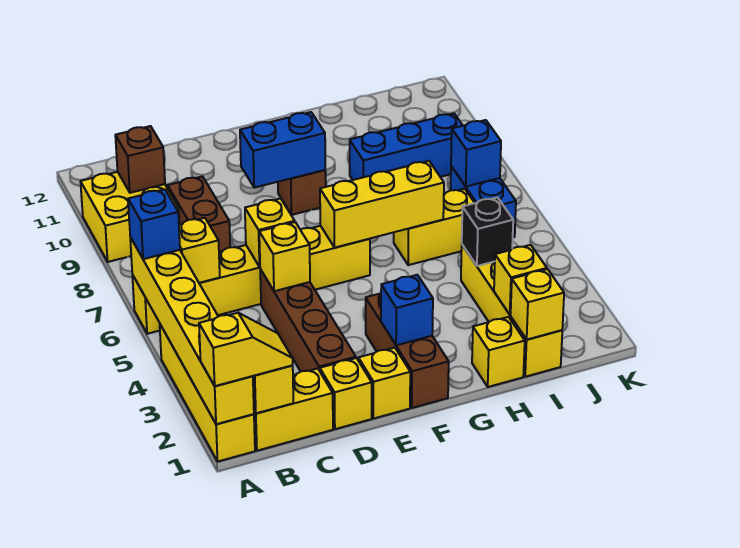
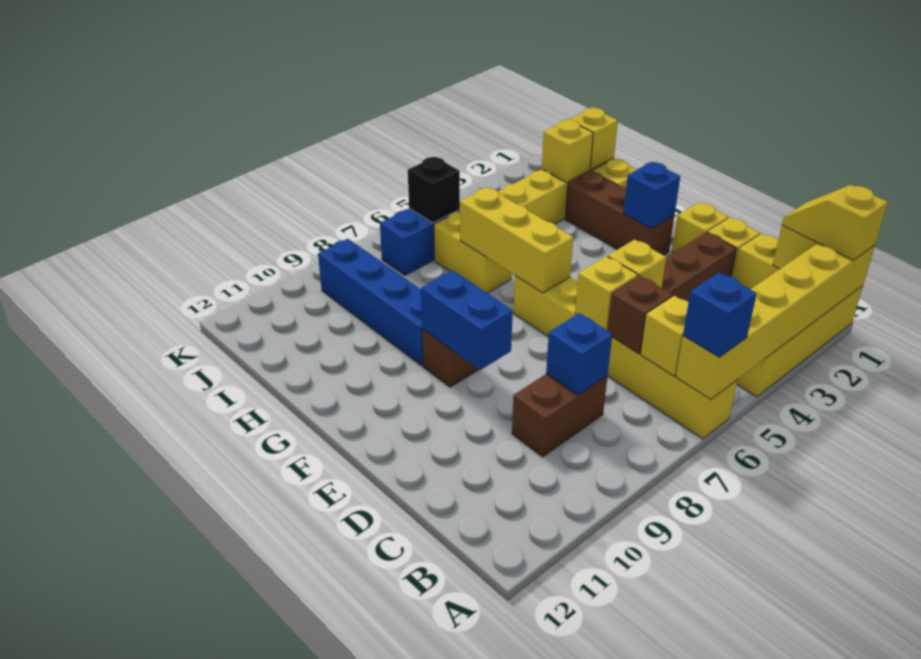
yellow 2x2 brick [80,172,179,262] -> none
brown 1x1 brick [115,126,165,193] -> brown 1x1 brick moved to [607,275,673,354]
brown 1x3 brick [366,293,449,408] -> brown 1x3 brick turned to [565,172,675,255]
blue 1x3 brick [350,113,463,180] -> blue 1x4 brick [318,239,423,366]
black 1x1 brick [462,197,513,266] -> black 1x1 brick moved to [408,157,460,223]
blue 1x1 brick [451,120,501,187] -> blue 1x1 brick moved to [546,313,612,395]

